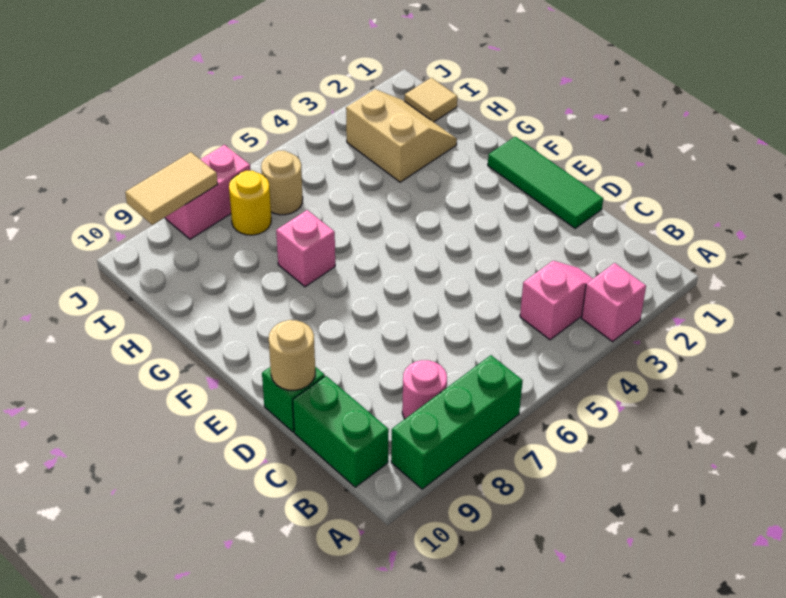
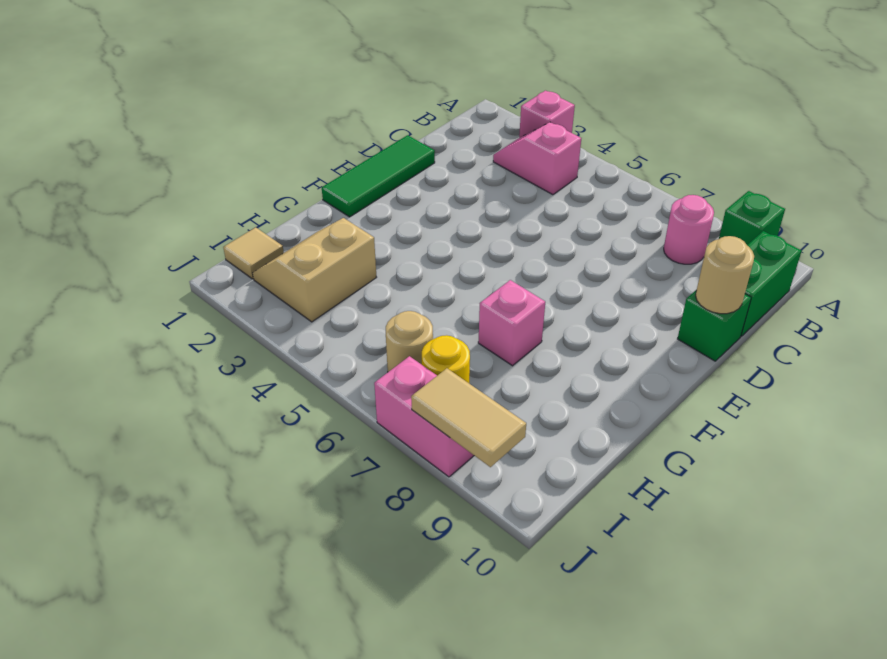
green 1x3 brick [391,355,523,489] -> green 1x1 brick [719,191,785,245]

